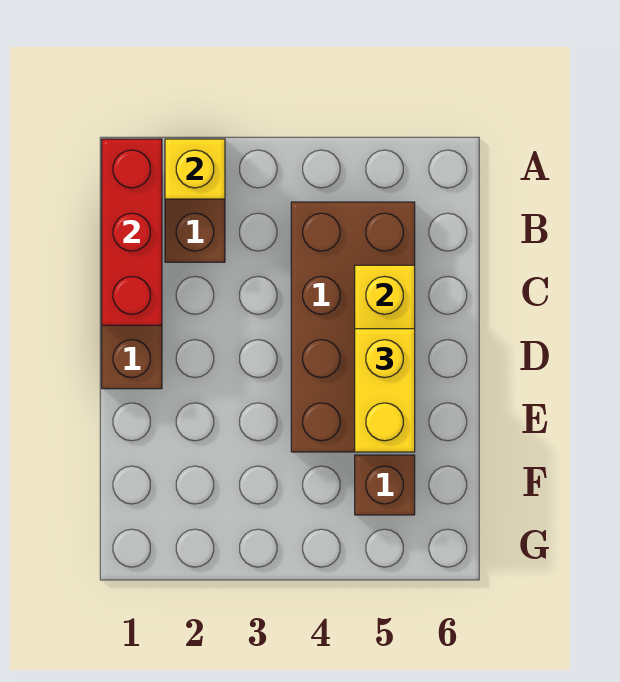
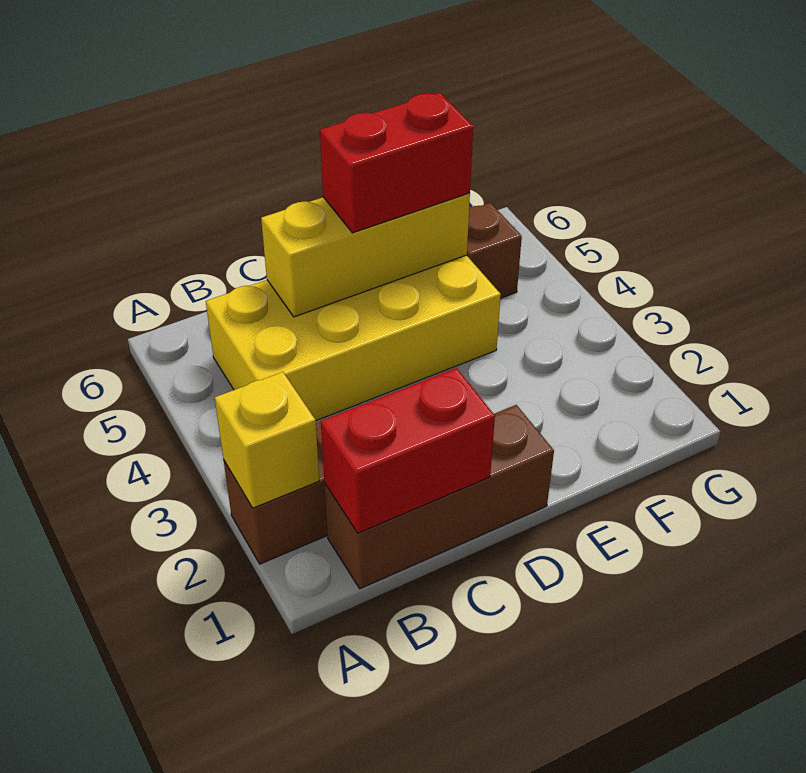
red 1x3 brick [102,139,162,325] -> red 1x2 brick [321,368,495,533]
brown 2x4 brick [291,202,415,452] -> yellow 2x4 brick [206,255,501,421]
yellow 1x2 brick [355,329,415,452] -> red 1x2 brick [320,92,473,233]

